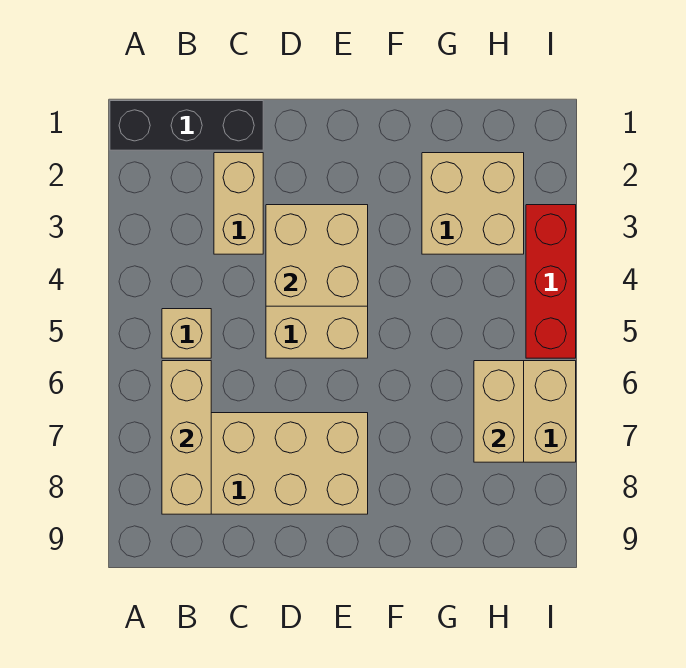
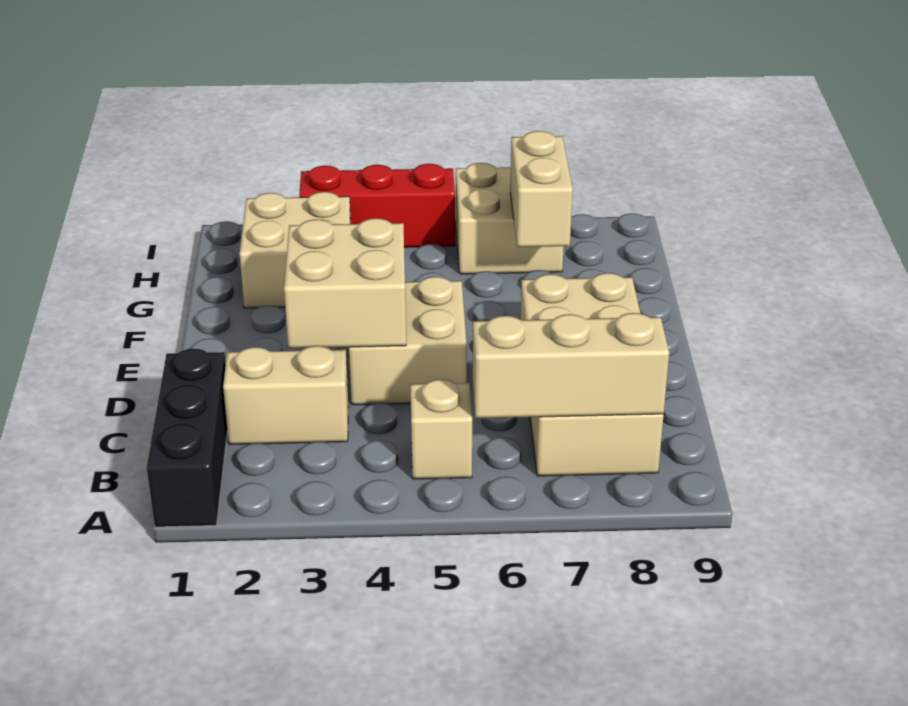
tan 1x2 brick [474,361,524,462] -> tan 1x2 brick turned to [510,131,573,247]

